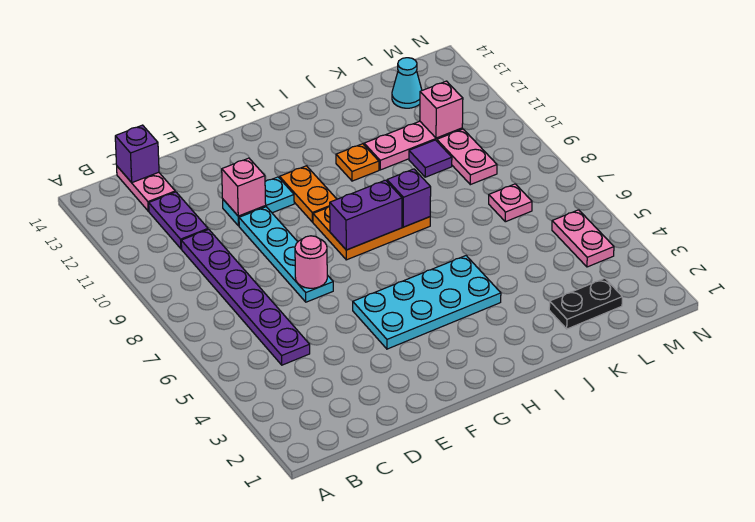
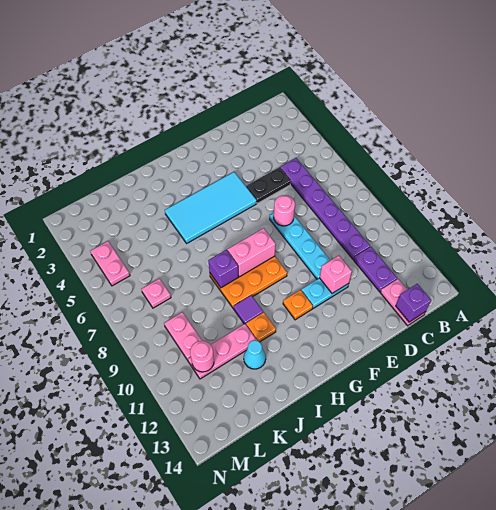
cyan 2x4 plate [353,256,501,349] -> cyan 2x4 tile [165,172,257,243]
purple 1x2 brick [330,180,402,250] -> pink 1x2 brick [227,228,276,277]
orange 1x2 plate [280,166,337,222] -> orange 1x1 plate [283,290,313,320]
black 1x2 plate [549,278,622,329] -> black 1x2 plate moved to [246,167,291,203]
purple 1x1 tile [409,140,452,177] -> purple 1x1 tile moved to [234,295,263,324]
pink 1x1 brick [420,81,463,138] -> pink 1x1 round brick [190,341,214,372]
cyan 1x1 cone [392,58,422,108] -> cyan 1x1 cone moved to [244,340,266,369]

